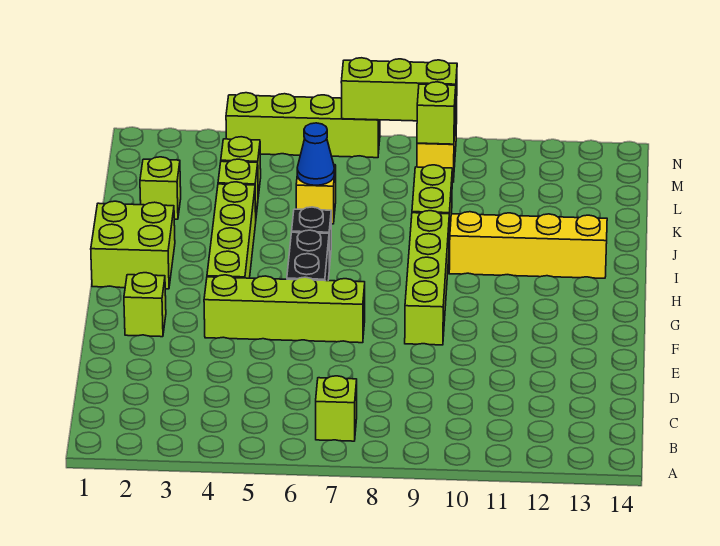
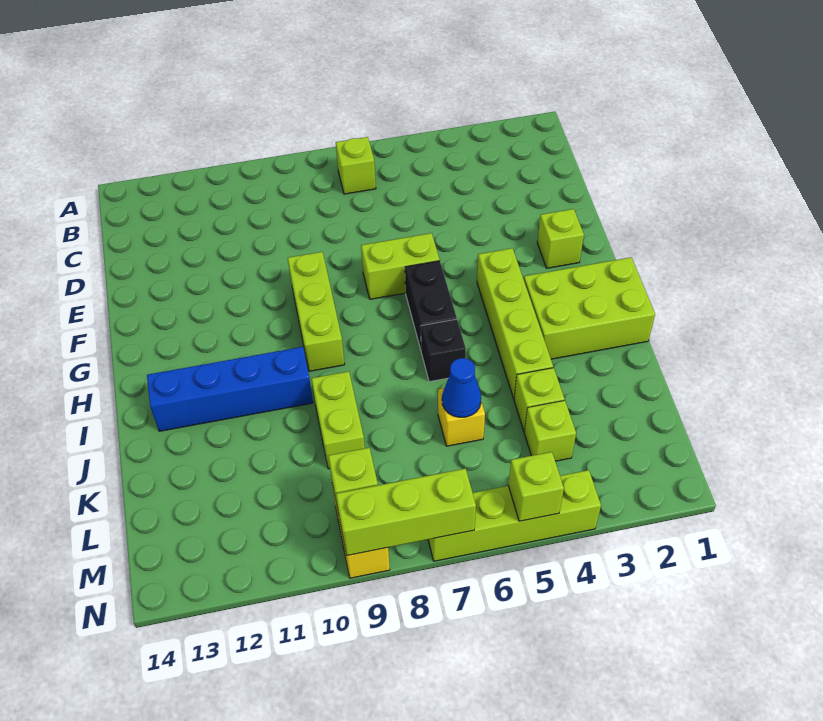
lime 1x4 brick [204,275,365,343] -> lime 1x2 brick [361,233,440,299]
lime 1x4 brick [405,211,449,345] -> lime 1x3 brick [288,252,345,371]
lime 2x2 brick [91,201,175,289] -> lime 2x3 brick [524,257,655,359]
yellow 1x4 brick [449,212,607,278] -> blue 1x4 brick [147,347,313,431]
lime 1x1 brick [140,157,181,219] -> lime 1x1 brick moved to [508,452,564,521]

